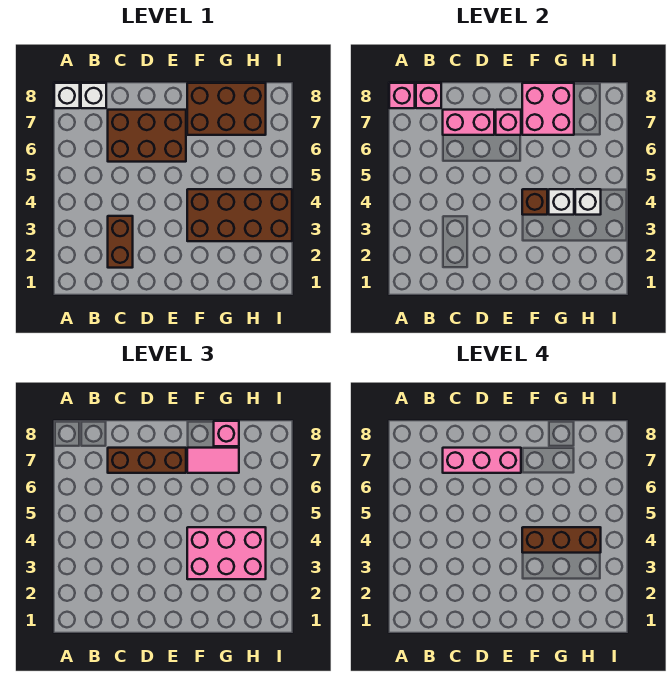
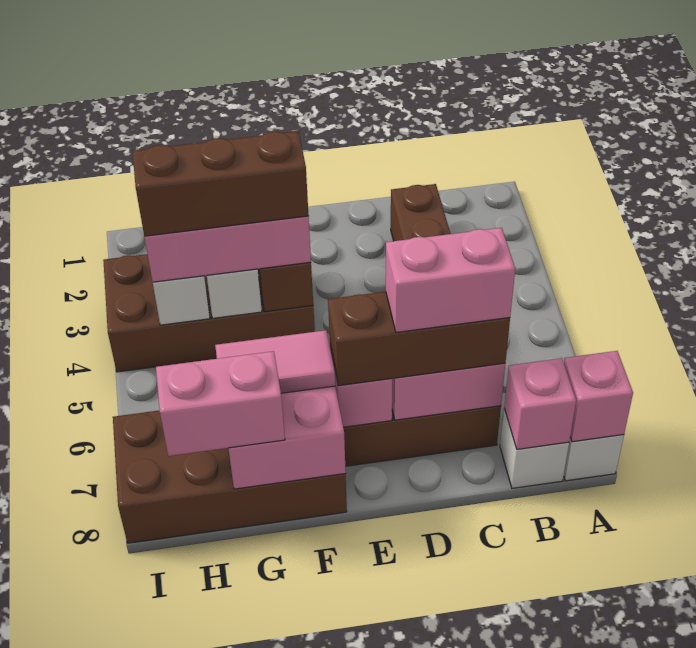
pink 1x3 brick [443,448,521,473] -> pink 1x2 brick [386,228,515,332]
brown 2x3 brick [187,83,266,135] -> brown 2x4 brick [113,410,347,543]
pink 1x1 brick [214,421,239,446] -> pink 1x2 brick [156,351,285,456]

